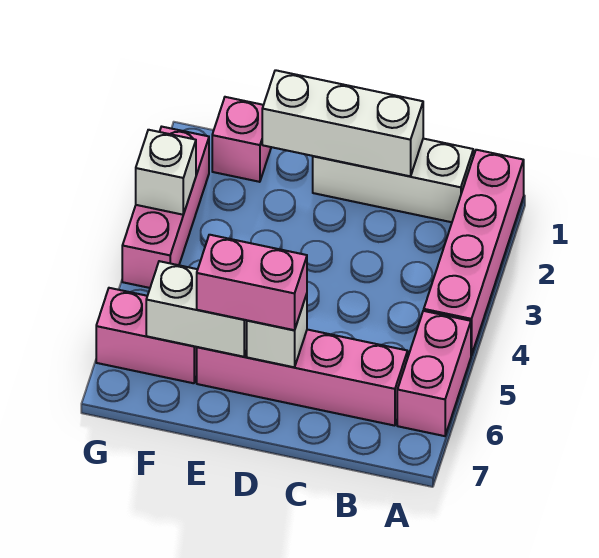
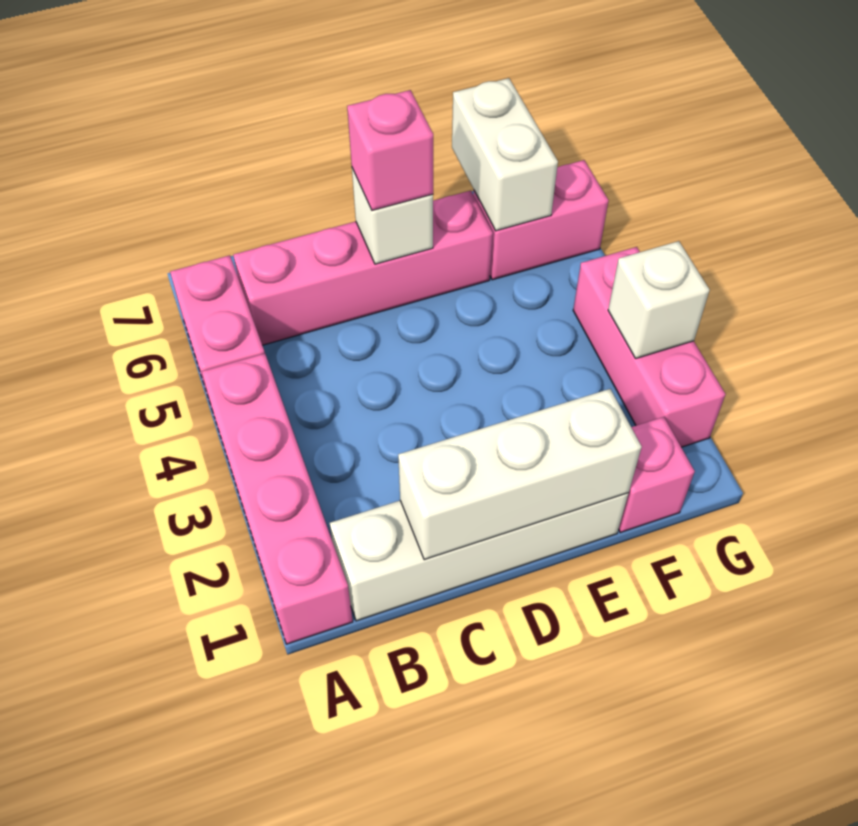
white 1x3 brick [313,139,473,222] -> white 1x4 brick [330,493,629,621]
pink 1x2 brick [197,235,307,330] -> pink 1x1 brick [347,90,433,210]
white 1x2 brick [146,261,247,357] -> white 1x2 brick turned to [452,78,558,231]

